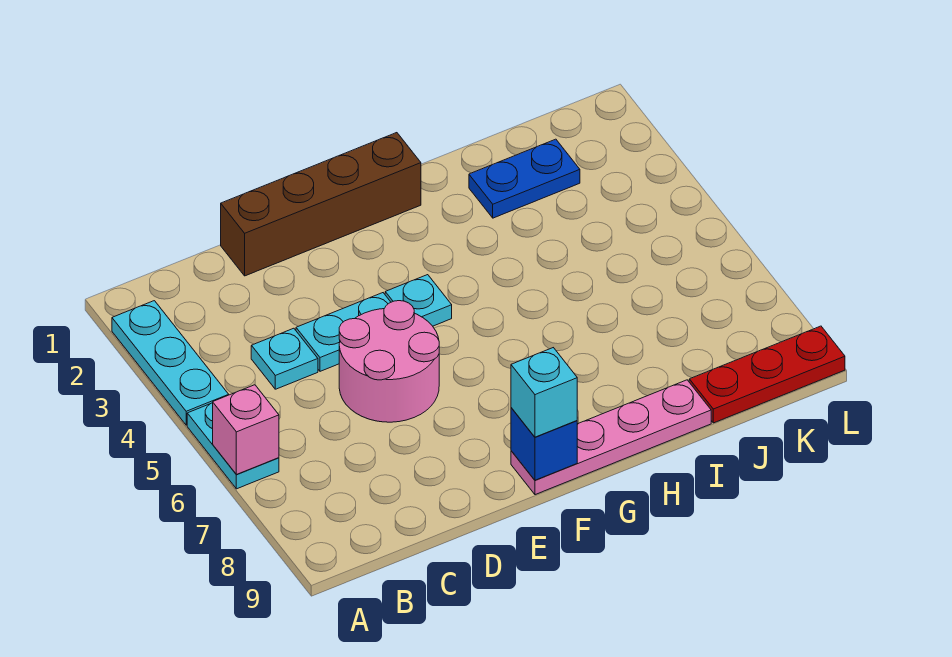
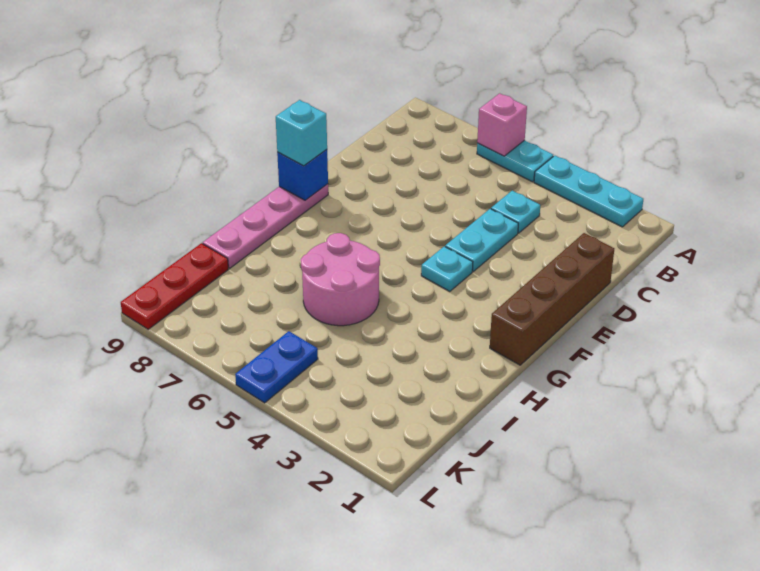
pink 2x2 round brick [339,301,439,422] -> pink 2x2 round brick moved to [301,233,380,326]
blue 1x2 plate [469,139,580,218] -> blue 1x2 plate moved to [235,331,318,403]

